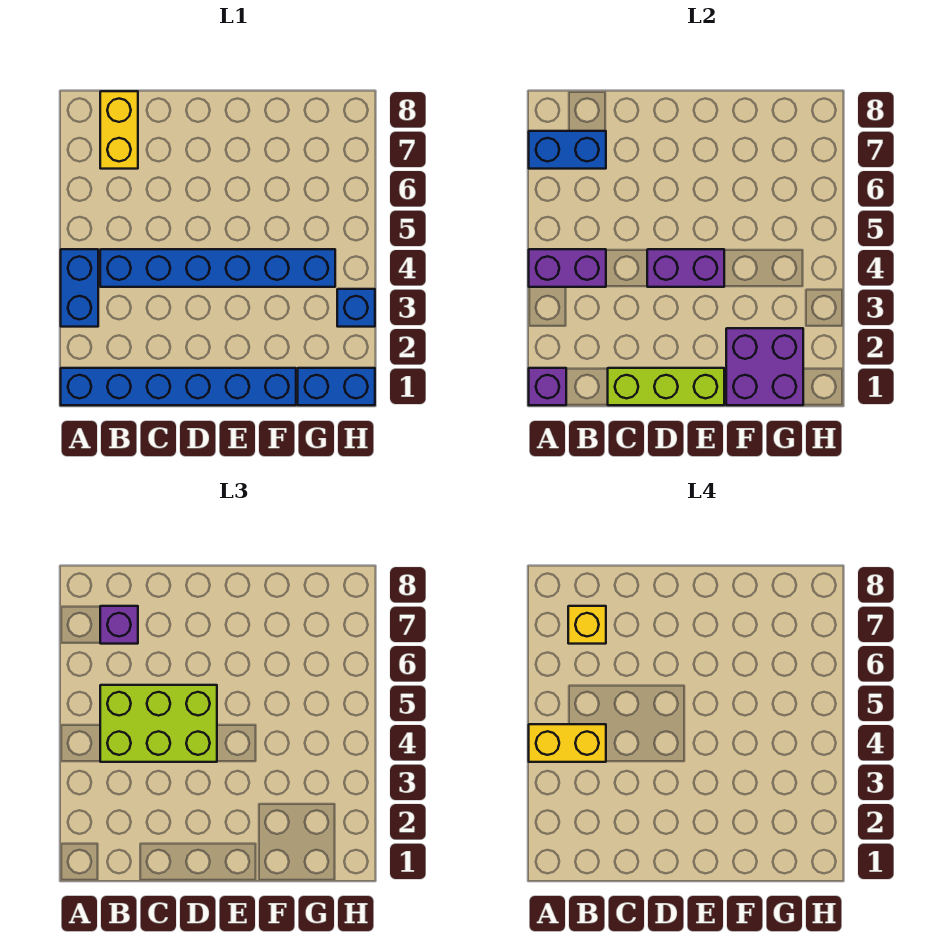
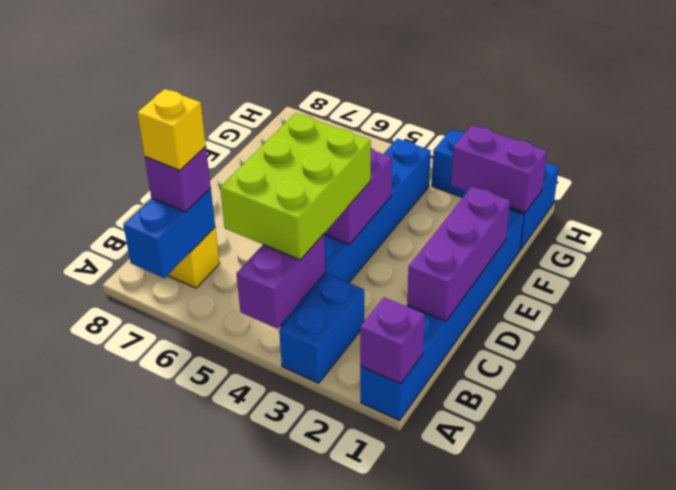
blue 1x2 brick [61,249,98,327] -> blue 1x2 brick turned to [279,274,364,383]
yellow 1x2 brick [529,724,606,762] -> none
lime 1x3 brick [608,368,724,405] -> purple 1x3 brick [407,187,510,321]
purple 2x2 brick [726,328,803,405] -> purple 1x2 brick [451,125,547,213]

